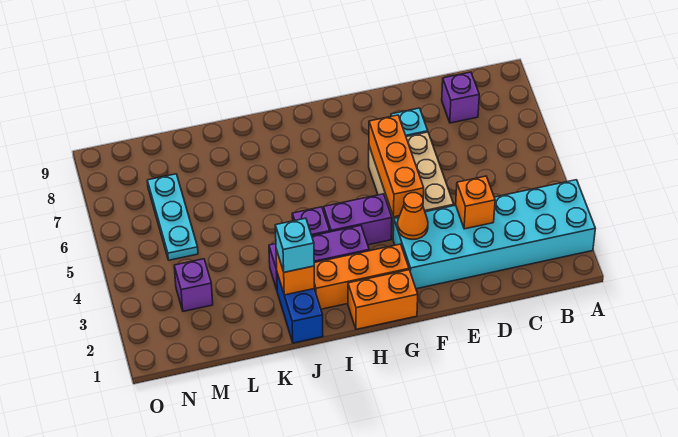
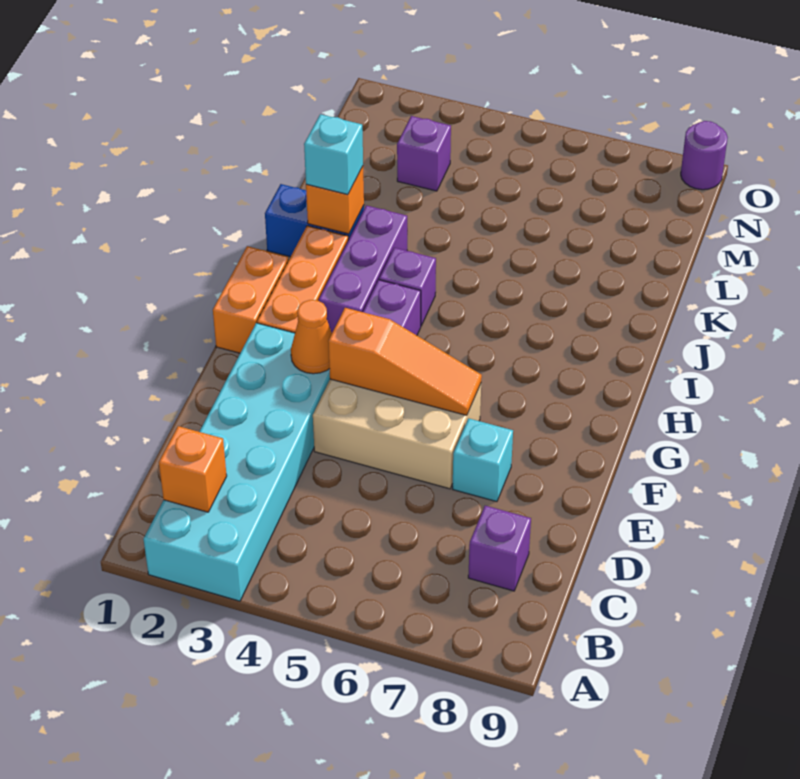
orange 1x1 brick [456,176,495,229] -> orange 1x1 brick moved to [159,426,227,512]
orange 1x3 brick [369,115,424,217] -> orange 1x3 slope [328,308,482,415]
cyan 1x3 plate [147,174,198,260] -> none
none -> purple 1x1 round brick [681,121,728,190]

